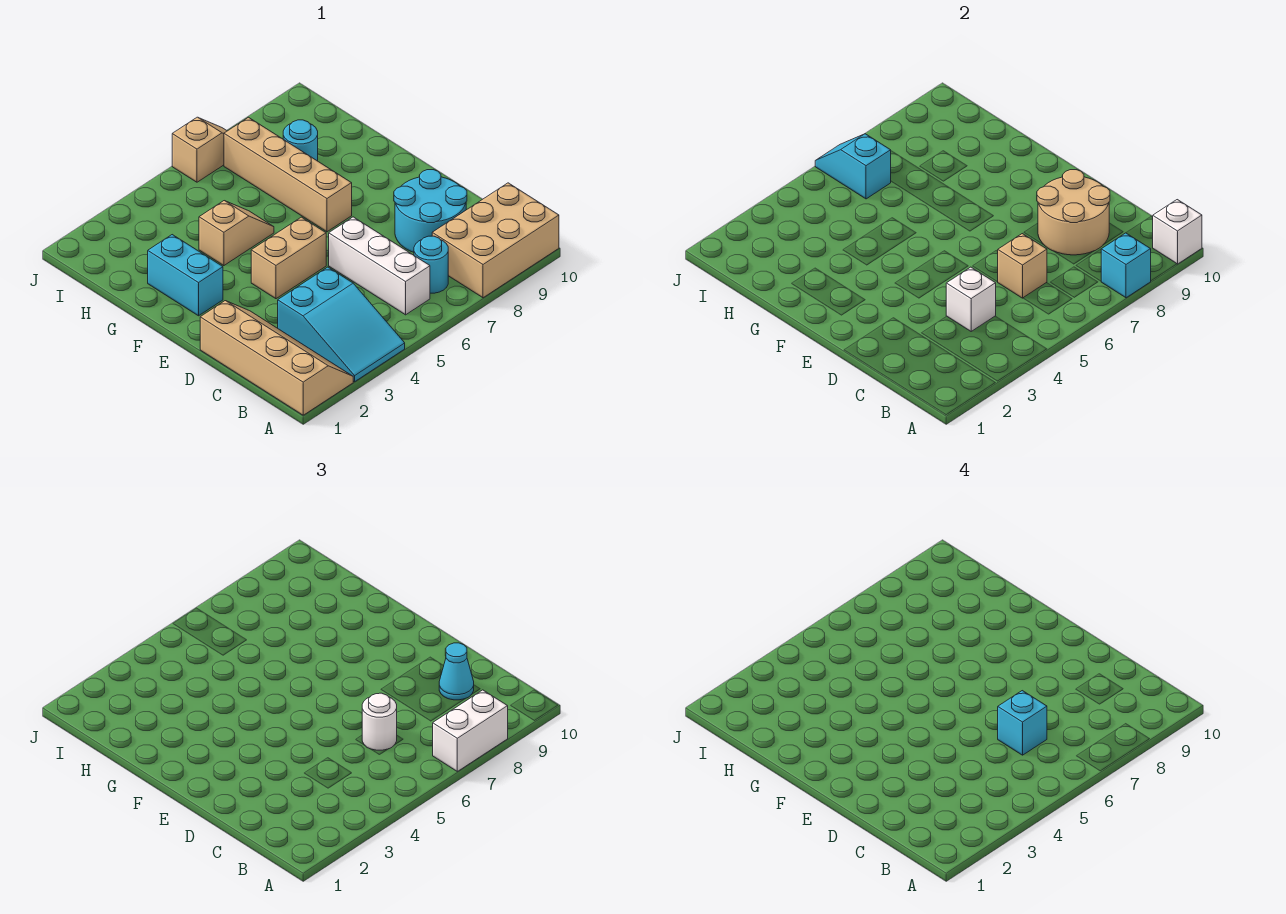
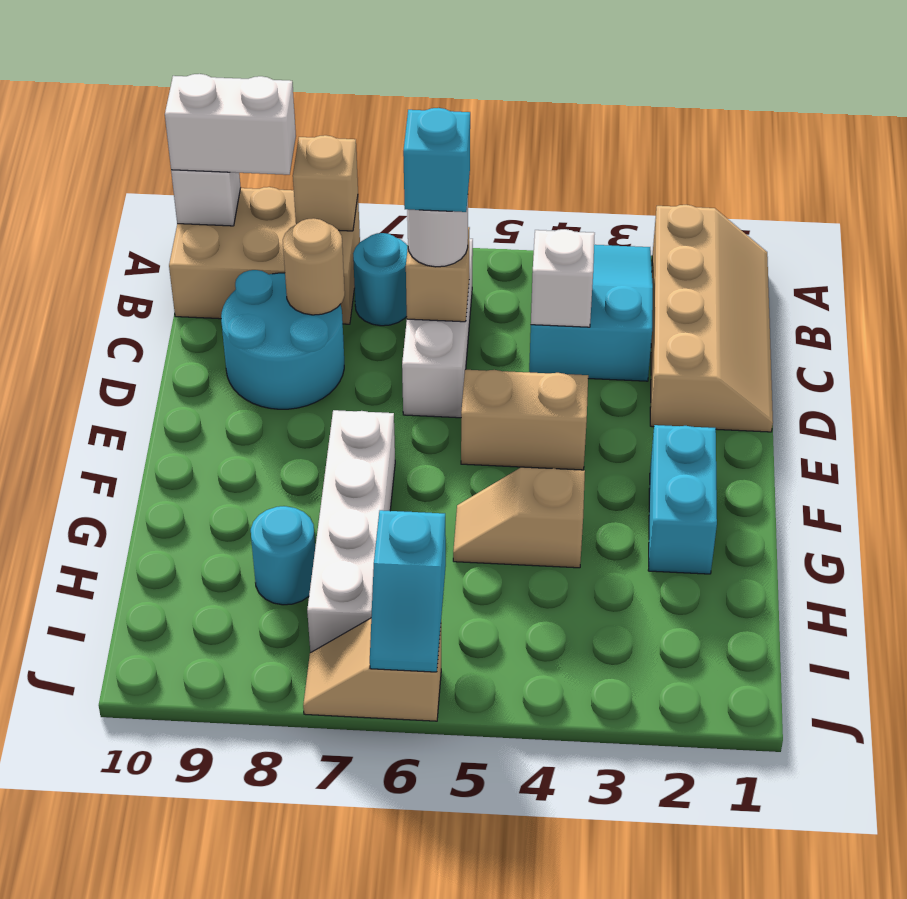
tan 2x4 slope [200,301,353,415] -> tan 2x4 slope turned to [650,205,773,432]
white 1x2 brick [433,690,508,771] -> white 1x2 brick moved to [165,74,296,175]
cyan 1x1 brick [1101,233,1151,298] -> tan 1x1 brick [293,135,358,231]
tan 2x2 round brick [1037,170,1110,255] -> tan 1x1 round brick [283,218,345,315]
cyan 1x1 cone [439,643,474,700] -> none
tan 1x4 brick [224,117,352,232] -> white 1x4 brick [307,410,395,653]

